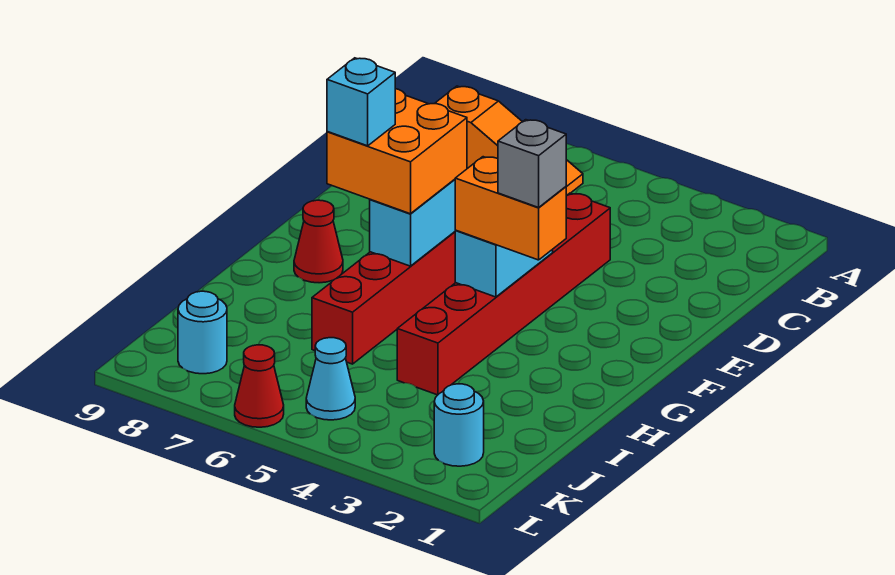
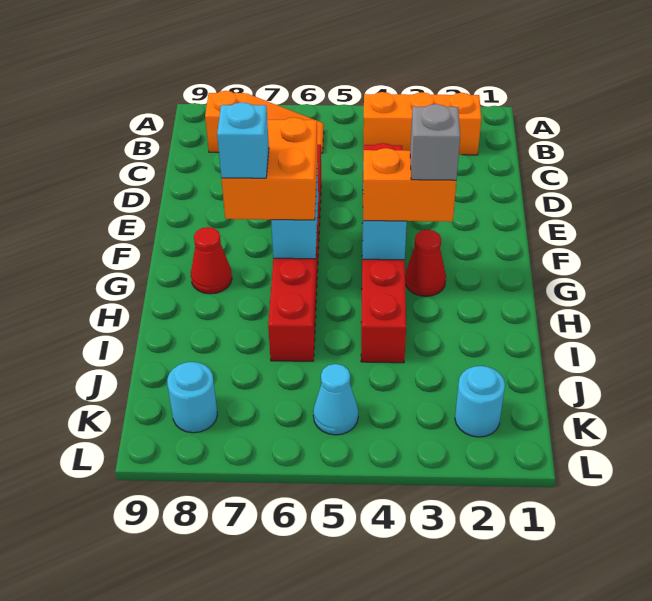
none -> orange 1x3 brick [363,92,481,155]
red 1x1 cone [235,345,284,427] -> red 1x1 cone moved to [405,230,446,296]

